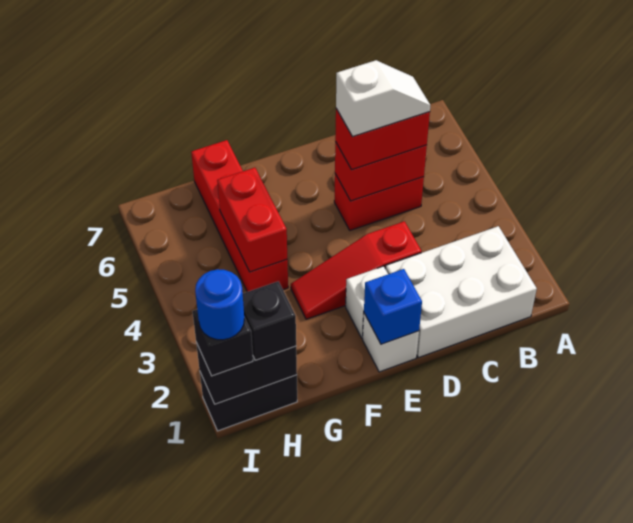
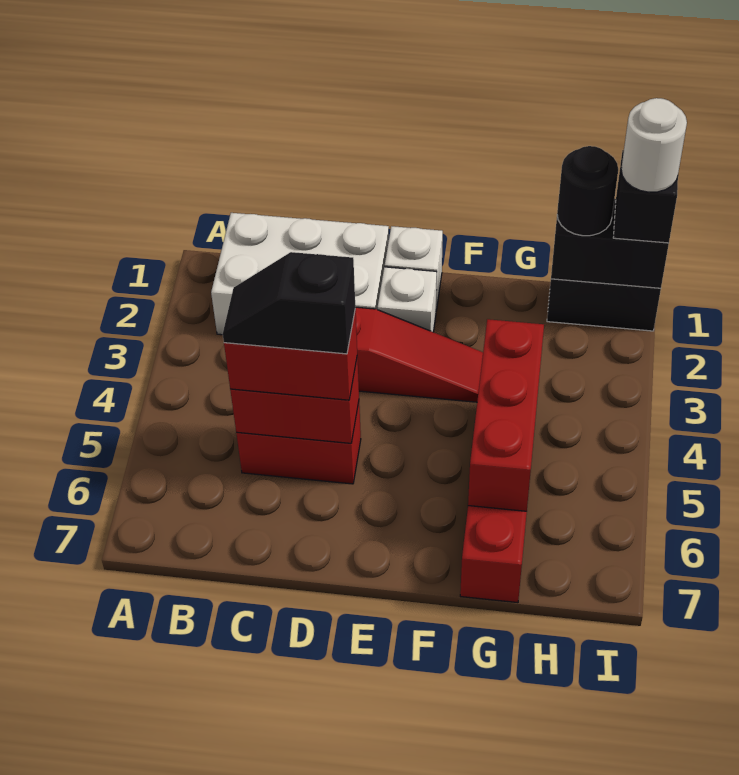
white 1x2 slope [336,60,431,137] -> black 1x2 slope [223,252,355,354]
blue 1x1 brick [364,269,422,344] -> none
red 1x2 brick [217,168,287,272] -> red 1x3 brick [468,319,544,511]
black 1x1 brick [243,281,296,360] -> black 1x1 round brick [557,146,618,236]
blue 1x1 round brick [195,269,244,340] -> white 1x1 round brick [621,98,687,192]

